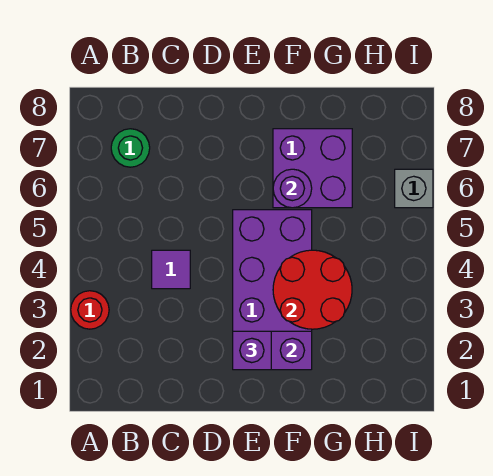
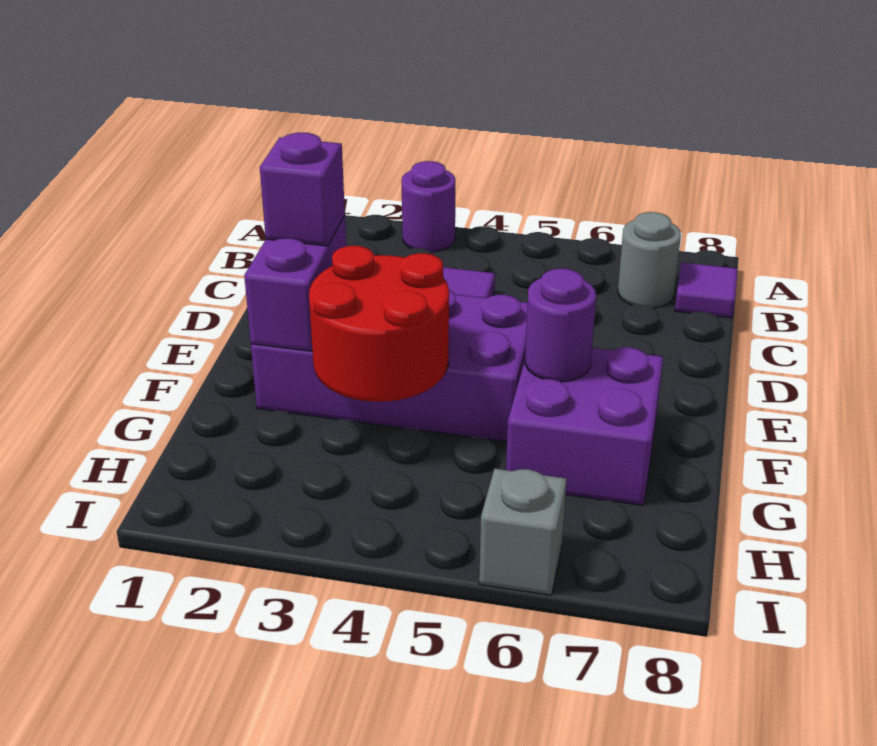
red 1x1 round brick [71,291,109,329] -> purple 1x1 round brick [402,161,455,252]
green 1x1 round brick [111,129,150,167] -> grey 1x1 round brick [618,212,681,308]
none -> purple 1x1 tile [675,262,738,318]

